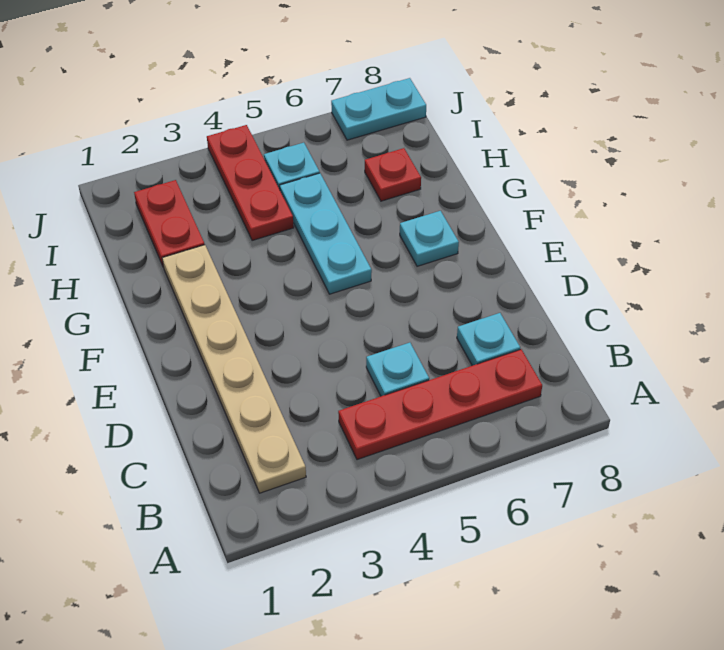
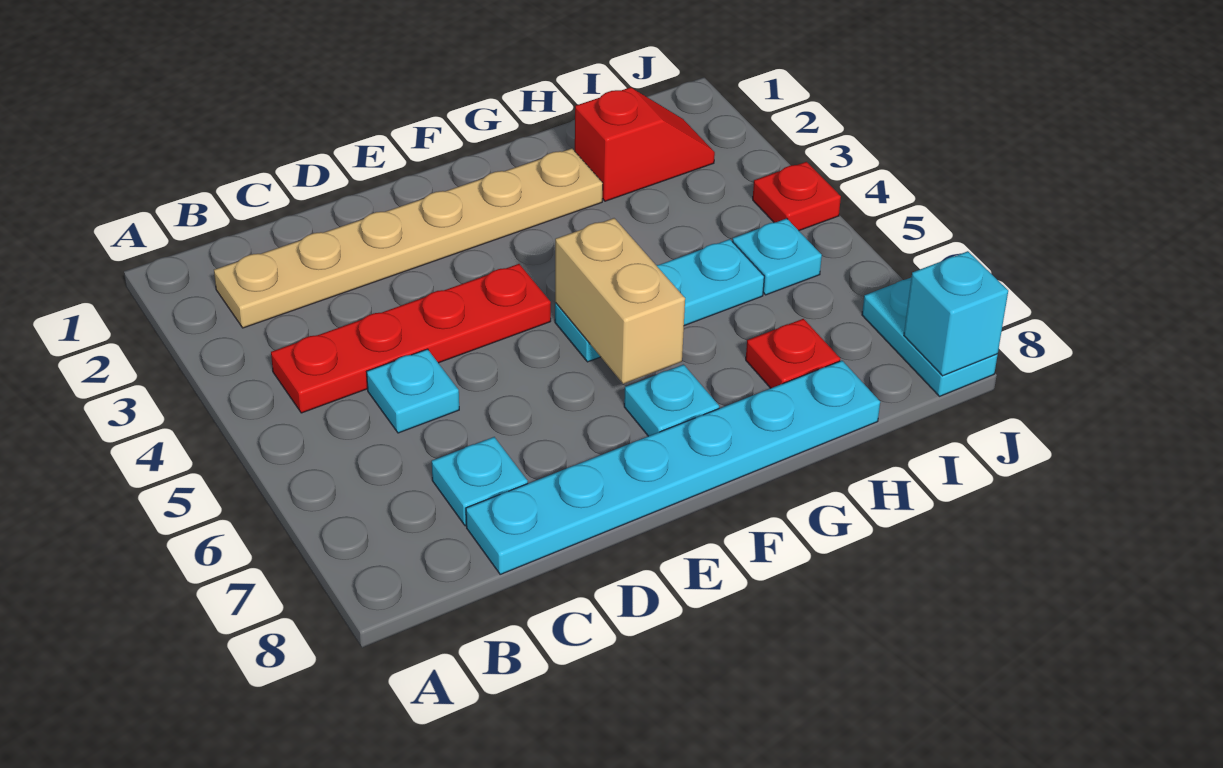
red 1x4 plate [338,349,542,460] -> red 1x4 plate turned to [271,264,551,413]
none -> cyan 1x6 plate [466,361,880,574]
none -> tan 1x2 brick [555,218,685,384]
red 1x2 plate [134,180,205,267] -> red 1x2 slope [575,87,715,201]
red 1x3 plate [207,125,294,241] -> red 1x1 plate [753,162,841,231]
none -> cyan 1x1 brick [904,251,1008,376]

